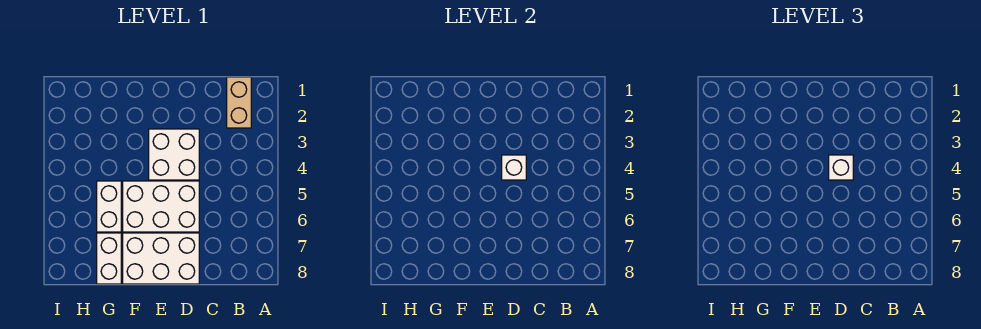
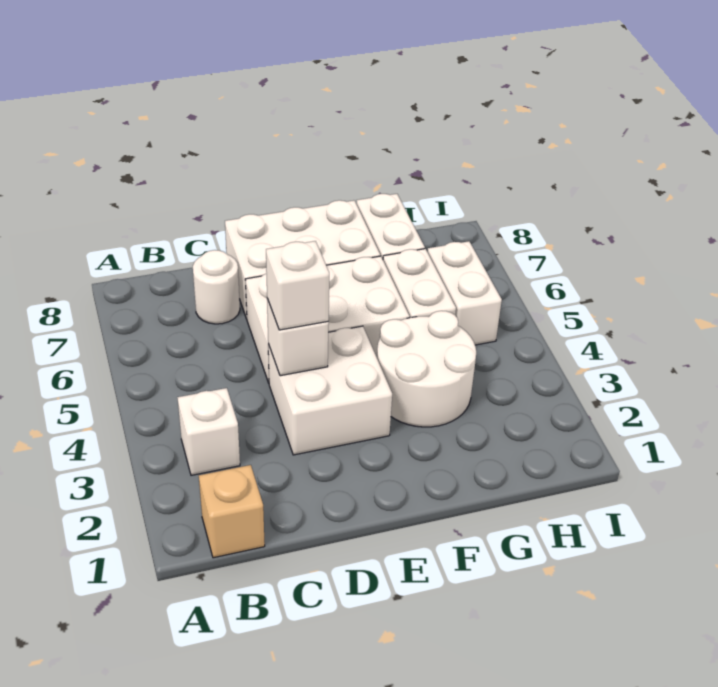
tan 1x2 brick [227,77,251,128] -> tan 1x1 brick [199,465,265,558]
none -> white 1x1 brick [177,388,240,475]
none -> white 1x1 round brick [193,250,240,324]
none -> white 2x2 round brick [377,311,476,427]
none -> white 1x2 brick [427,241,502,345]

